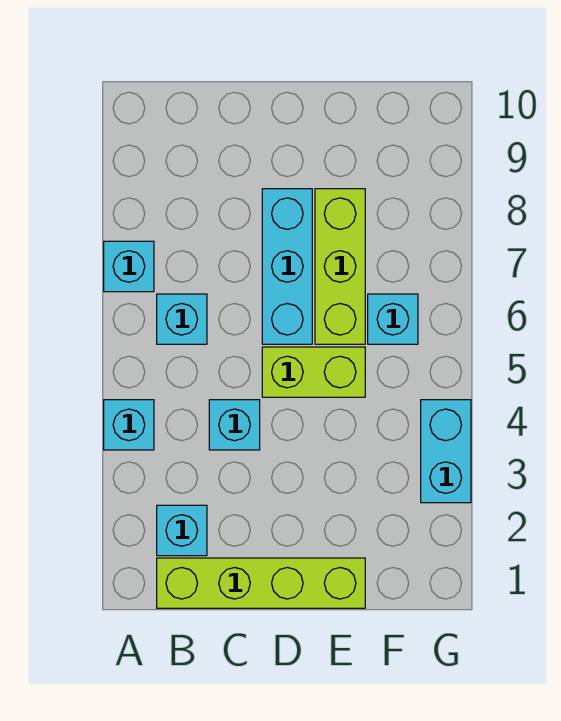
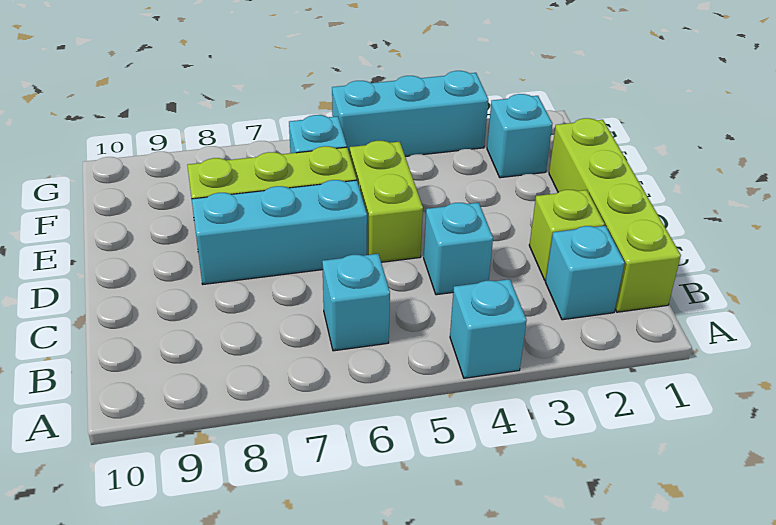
cyan 1x1 brick [104,241,154,292] -> cyan 1x1 brick moved to [487,94,552,178]
none -> lime 1x1 brick [529,190,605,281]
cyan 1x2 brick [421,400,471,503] -> cyan 1x3 brick [332,71,488,156]

